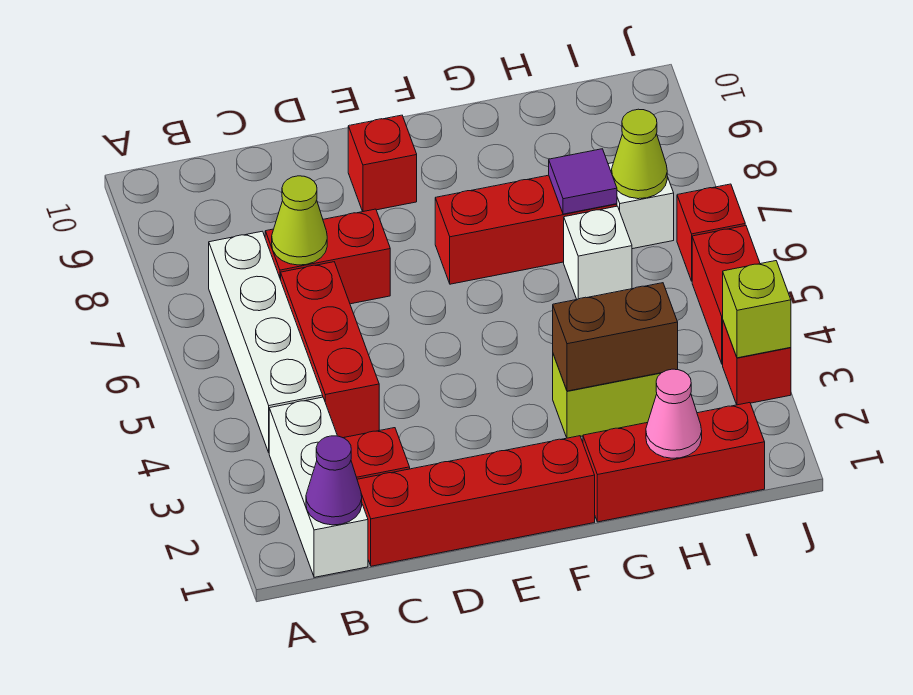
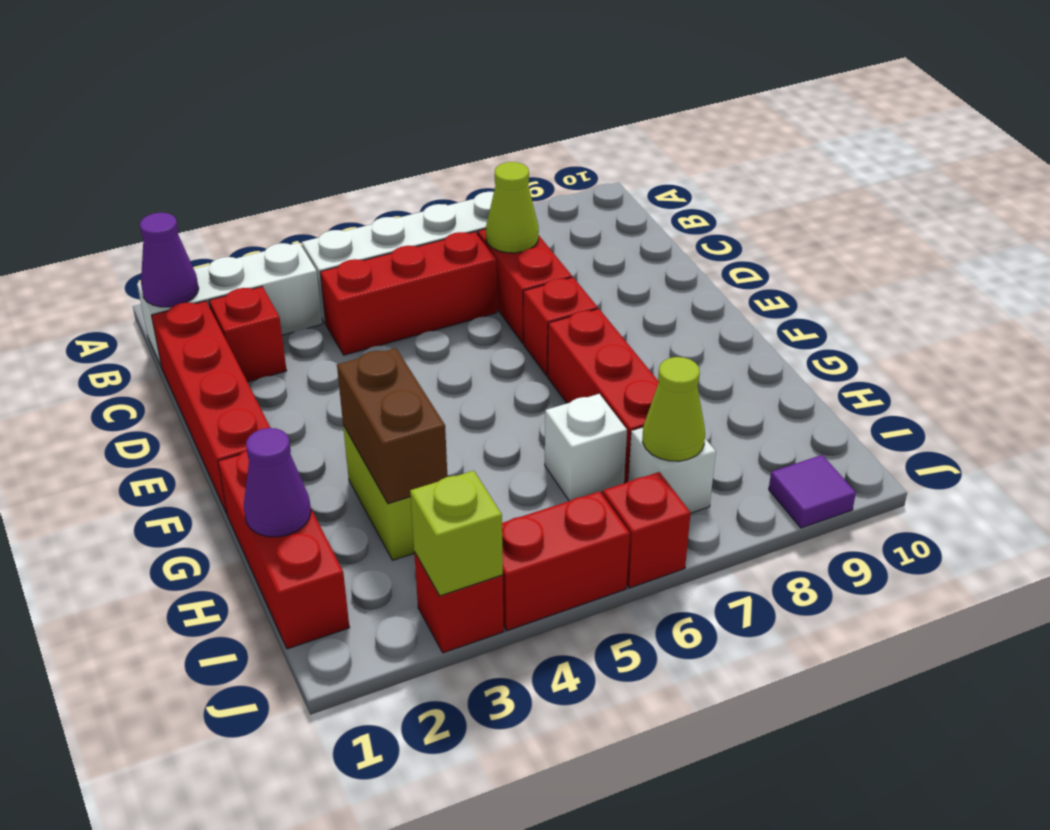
red 1x1 brick [348,115,417,212] -> red 1x1 brick moved to [523,277,598,376]
pink 1x1 cone [646,369,702,458] -> purple 1x1 cone [244,428,311,537]
purple 1x1 tile [549,149,617,214] -> purple 1x1 tile moved to [769,455,856,528]

